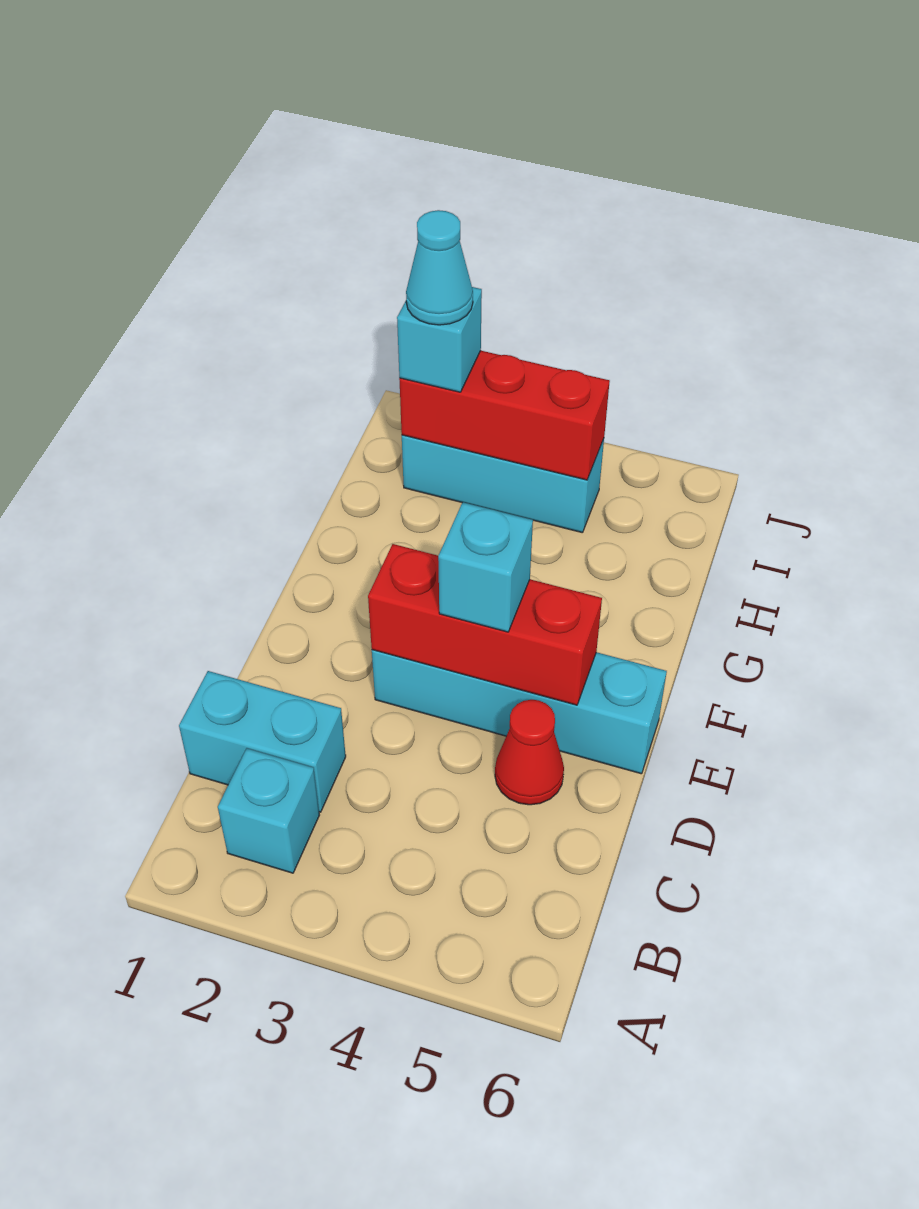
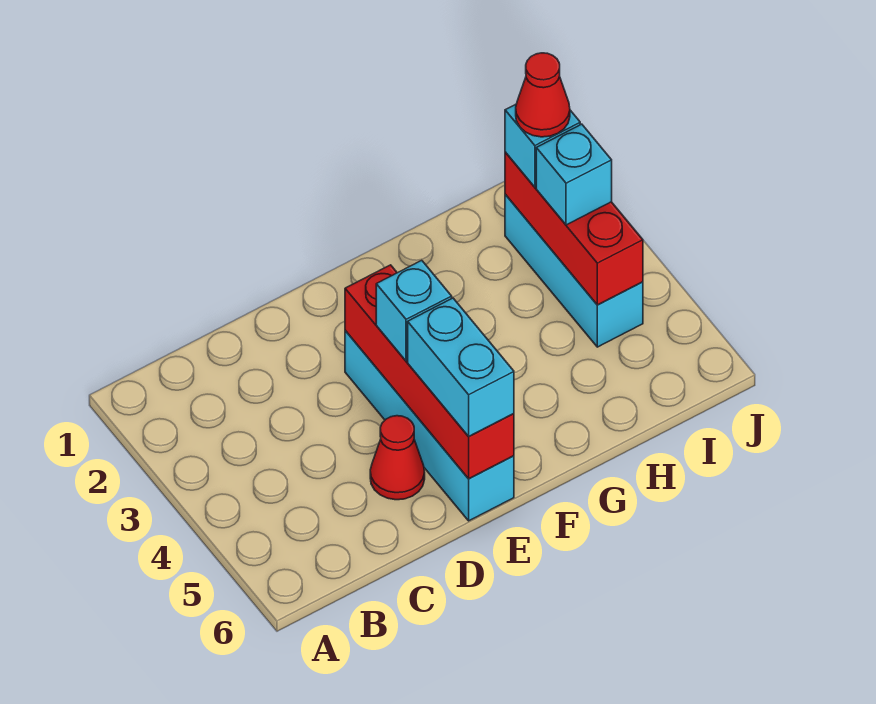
cyan 1x1 brick [218,748,319,873] -> cyan 1x1 brick moved to [536,124,612,225]
cyan 1x2 brick [179,671,346,812] -> cyan 1x2 brick moved to [408,298,514,436]
red 1x3 brick [368,544,602,705] -> red 1x4 brick [345,265,514,479]
cyan 1x1 cone [406,210,473,325] -> red 1x1 cone [516,53,570,137]

